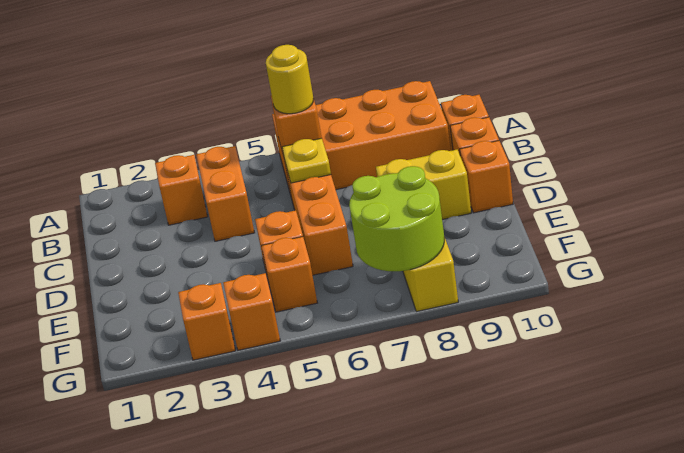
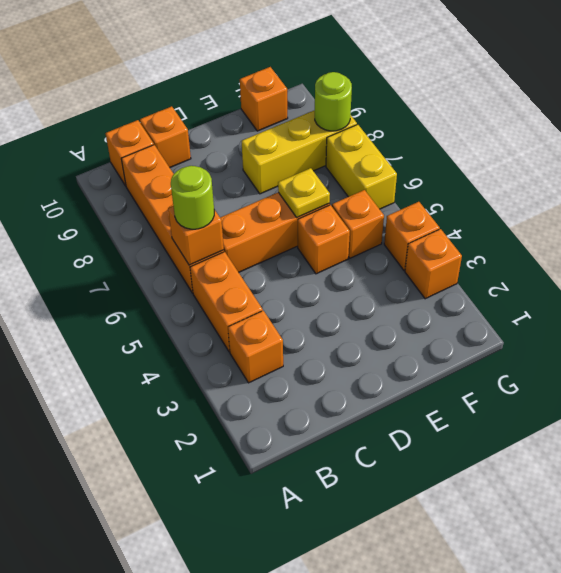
orange 2x4 brick [272,81,451,195] -> orange 1x4 brick [121,145,224,293]
orange 1x2 brick [196,146,255,241] -> orange 1x2 brick turned to [190,252,263,352]
yellow 1x1 round brick [266,45,313,114] -> lime 1x1 round brick [171,166,214,229]
yellow 1x1 plate [282,138,331,183] -> yellow 1x1 plate moved to [278,168,330,217]
yellow 1x2 brick [376,150,471,220] -> yellow 1x2 brick moved to [326,124,397,209]
orange 1x1 brick [460,141,513,213] -> orange 1x1 brick moved to [240,67,288,131]
lime 2x2 round brick [349,166,444,271] -> lime 1x1 round brick [315,72,352,131]

